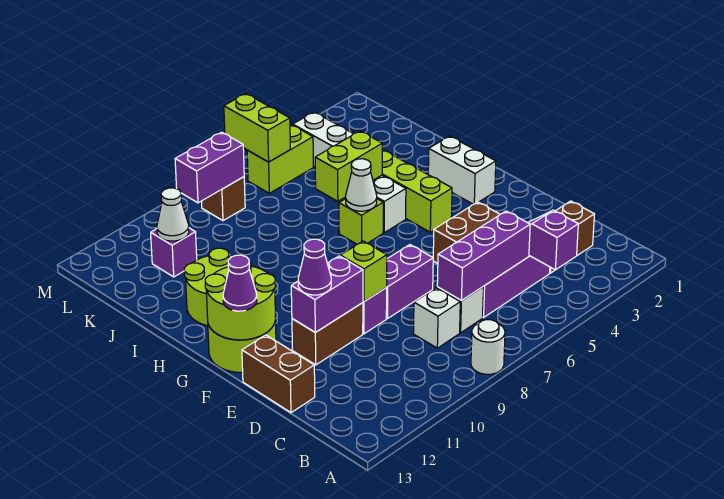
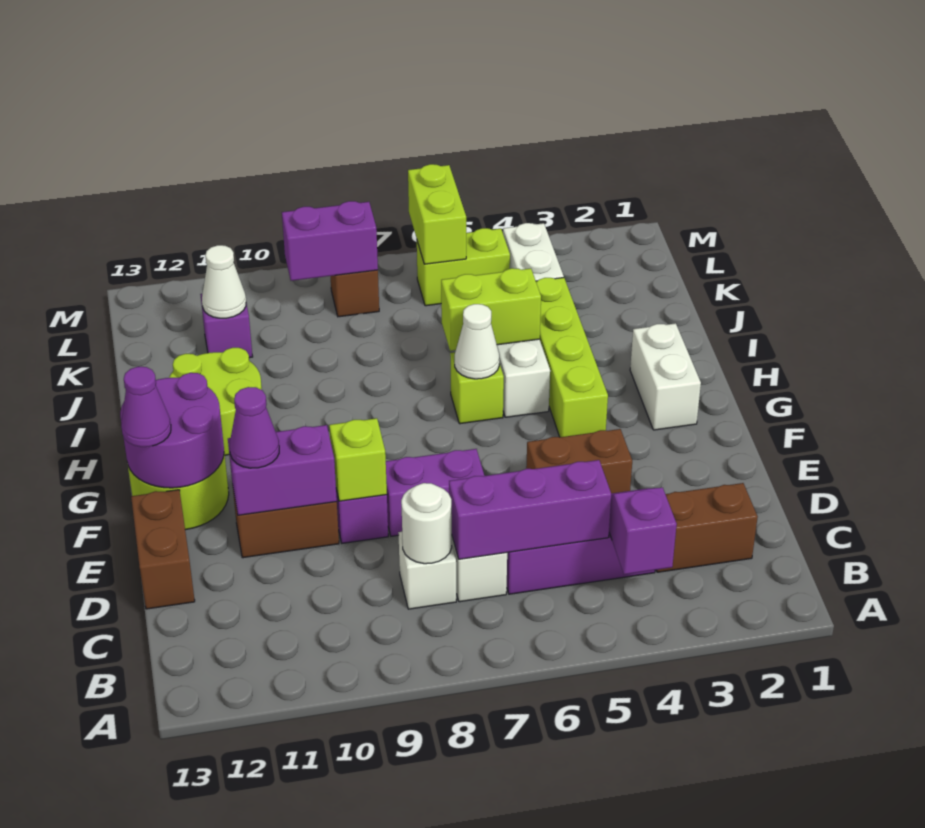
white 1x1 round brick [471,320,505,374] -> white 1x1 round brick moved to [401,483,452,564]
lime 2x2 round brick [205,262,275,340] -> purple 2x2 round brick [120,373,224,488]

